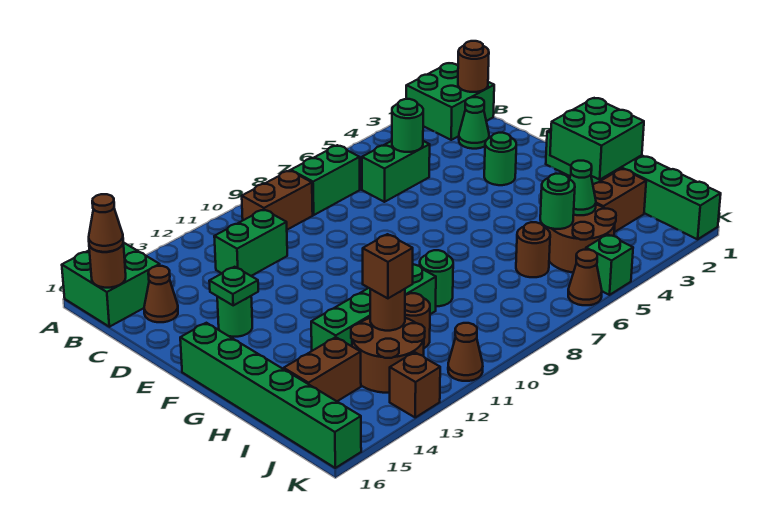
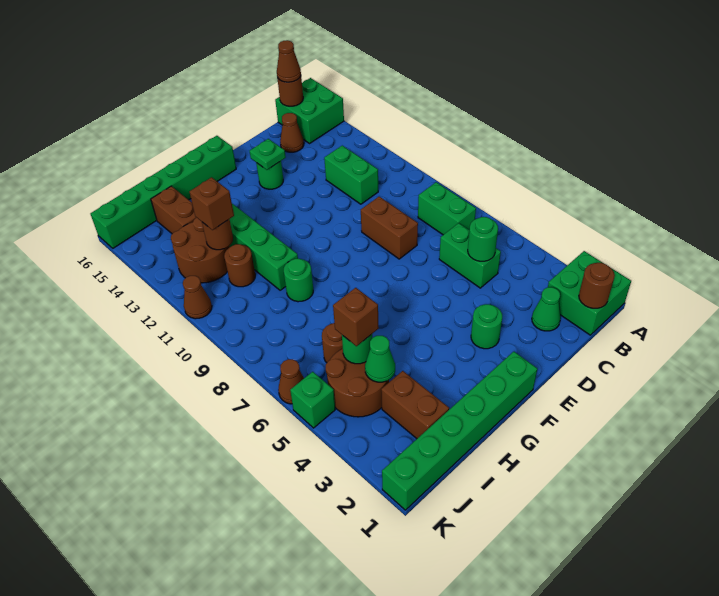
brown 1x2 brick [242,170,313,230] -> brown 1x2 brick moved to [361,197,418,259]
green 2x2 brick [550,98,644,180] -> none
brown 1x1 brick [390,352,440,417] -> brown 1x1 brick moved to [333,288,379,346]

